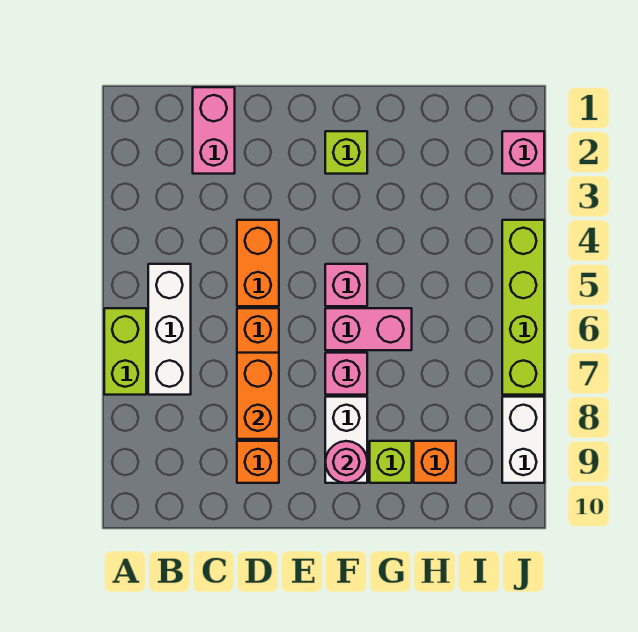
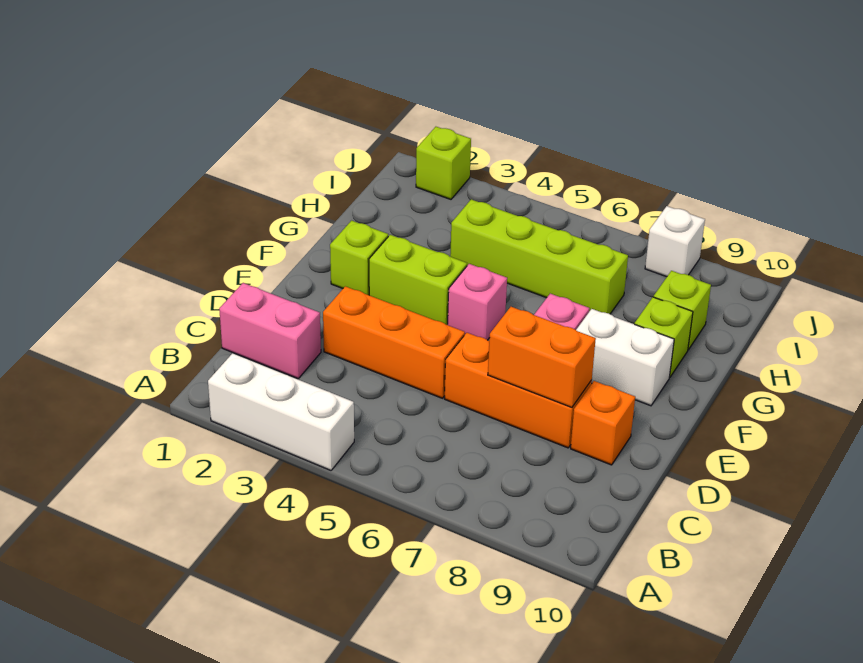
lime 1x2 brick [104,308,146,395] -> lime 1x2 brick moved to [369,235,467,325]
white 1x3 brick [148,264,191,395] -> white 1x3 brick moved to [208,353,354,470]
orange 1x2 brick [237,220,279,306] -> orange 1x3 brick [323,286,465,398]
pink 1x2 brick [325,308,412,350] -> none
pink 1x1 round brick [325,441,367,483] -> none
orange 1x1 brick [414,441,456,483] -> lime 1x1 brick [654,271,711,350]
pink 1x1 brick [502,131,544,174] -> lime 1x1 brick [416,127,471,199]
lime 1x4 brick [502,220,544,395] -> lime 1x4 brick moved to [450,199,628,314]
white 1x2 brick [502,397,544,483] -> white 1x1 brick [645,206,705,277]

